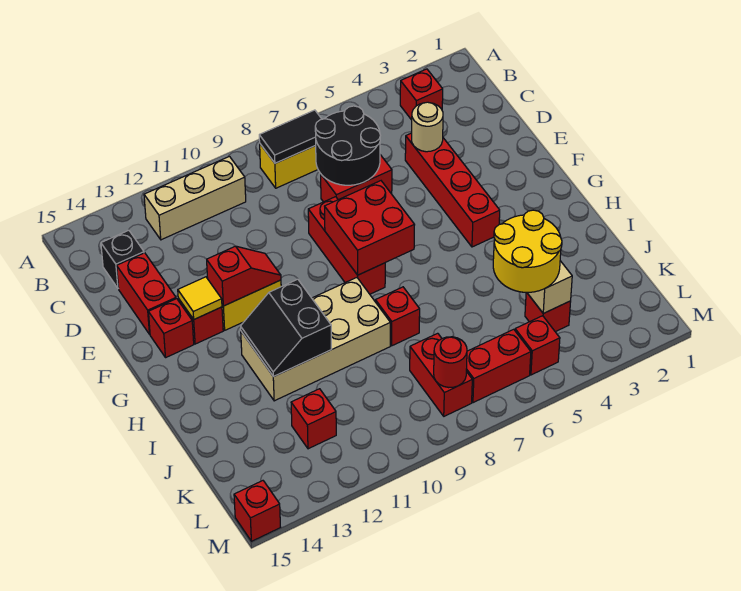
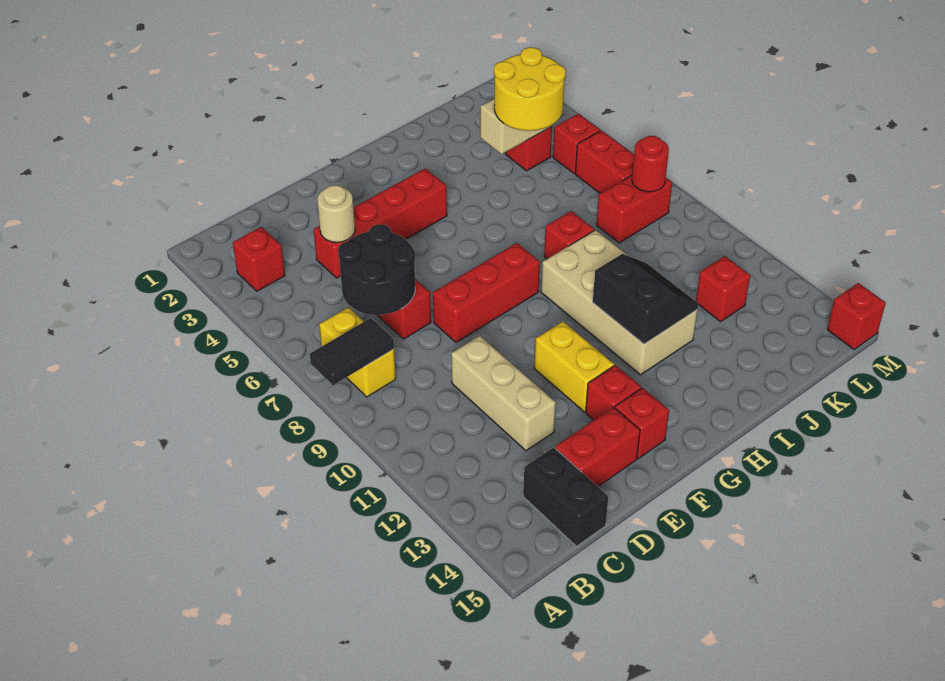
black 1x2 tile [259,110,321,163] -> black 1x2 tile turned to [310,318,394,385]
tan 1x3 brick [144,156,246,240] -> tan 1x3 brick moved to [451,336,556,451]
black 1x1 brick [101,230,144,289] -> black 1x2 brick [523,447,608,546]
red 2x2 brick [325,181,415,275] -> none
red 1x2 slope [207,246,281,306] -> none
yellow 1x1 tile [178,277,222,319] -> none
black 2x2 slope [241,279,331,377] -> black 2x2 slope turned to [593,254,698,344]

